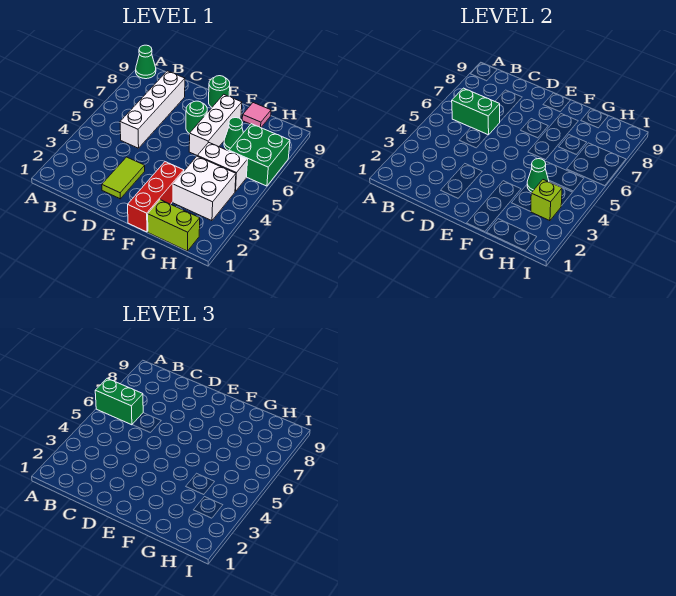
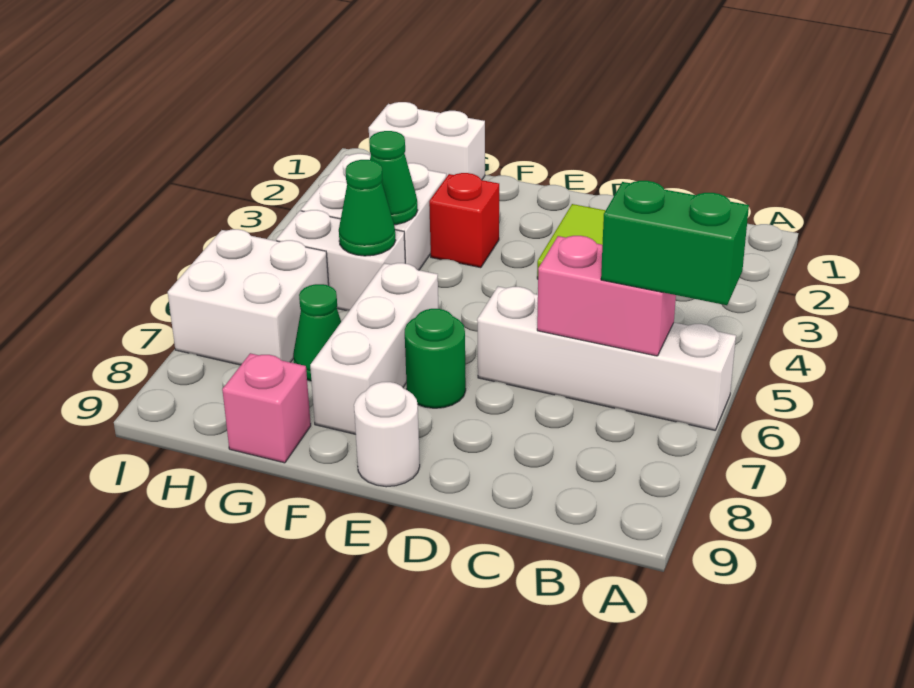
green 1x1 cone [136,45,156,79] -> green 1x1 cone moved to [339,160,396,256]
green 1x2 brick [452,88,500,135] -> pink 1x2 brick [537,236,676,356]
white 1x4 brick [120,71,185,148] -> white 1x4 brick turned to [477,287,736,430]
green 1x1 round brick [209,76,230,107] -> white 1x1 round brick [354,382,420,487]
red 1x3 brick [128,162,184,232] -> red 1x1 brick [429,173,499,268]
lime 1x2 brick [148,200,200,251] -> white 1x2 brick [369,102,485,180]
pink 1x1 tile [242,103,271,128] -> pink 1x1 brick [222,353,311,463]
lime 1x1 brick [531,180,562,221] -> none
green 2x2 brick [229,124,290,186] -> white 2x2 brick [168,229,329,365]

